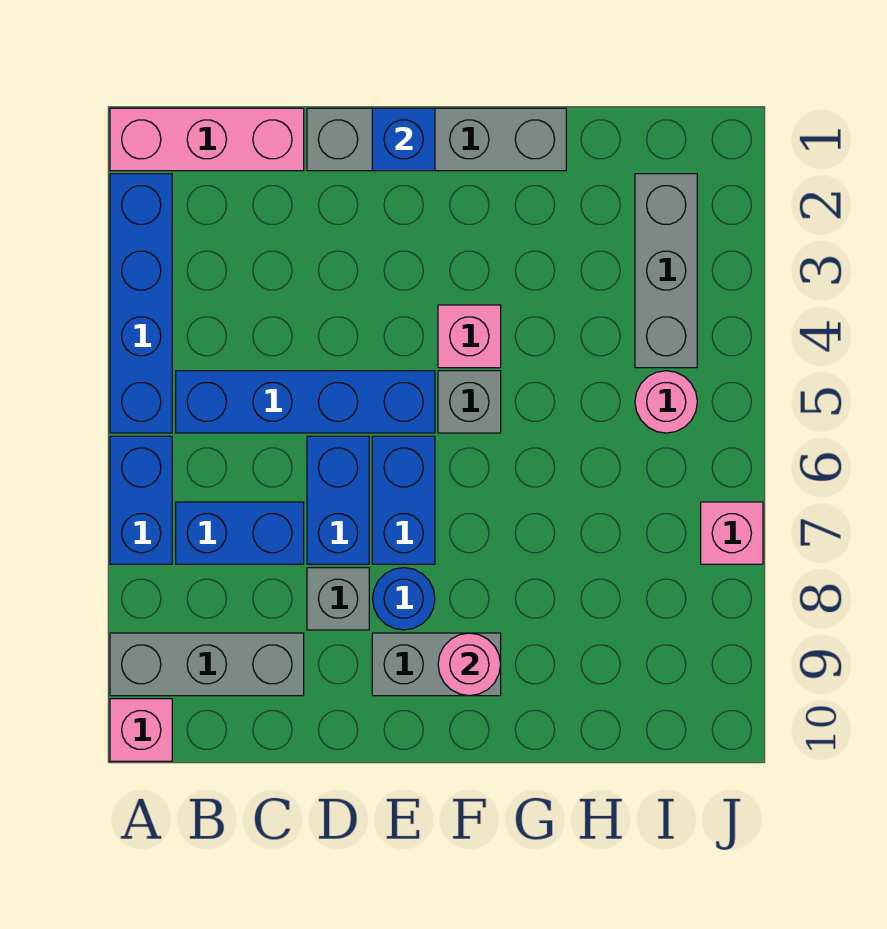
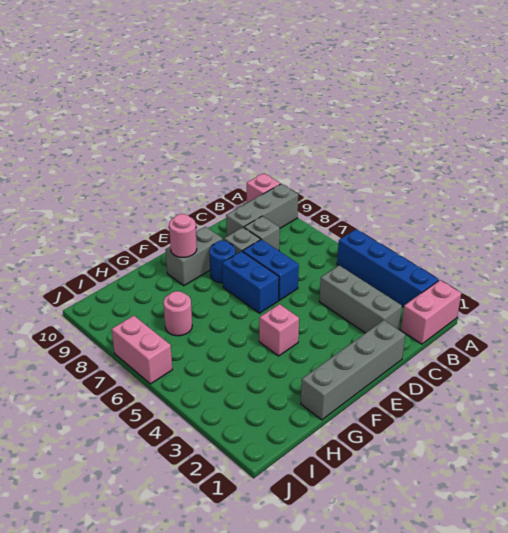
pink 1x3 brick [110,108,304,171] -> pink 1x2 brick [401,280,461,344]
blue 1x2 brick [110,436,172,564] -> none
blue 1x4 brick [176,371,435,433] -> none
blue 1x2 brick [176,502,304,564] -> none
blue 1x1 brick [372,108,435,171] -> none
grey 1x1 brick [438,371,501,433] -> grey 1x1 brick moved to [244,216,280,251]
grey 1x3 brick [635,174,697,368] -> grey 1x3 brick moved to [319,265,402,333]
pink 1x1 round brick [635,371,697,433] -> pink 1x1 round brick moved to [163,291,192,336]
pink 1x1 brick [701,502,763,564] -> pink 1x2 brick [112,316,172,384]

